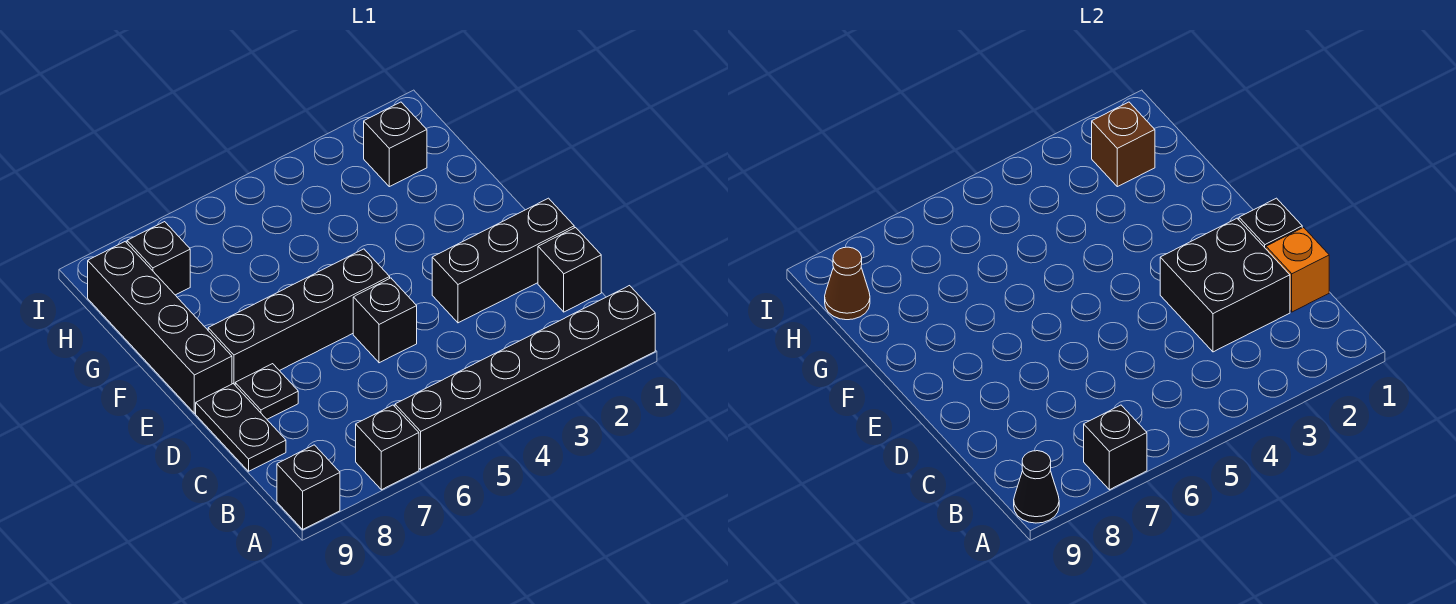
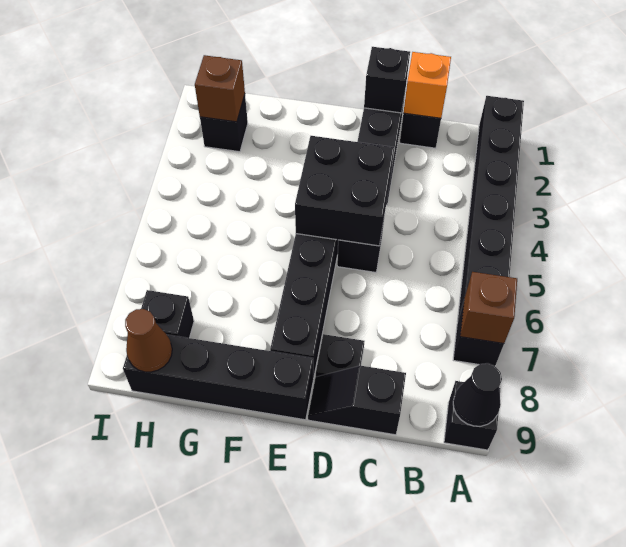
black 1x1 brick [1084,405,1147,490] -> brown 1x1 brick [460,272,517,344]
black 2x2 brick [1160,218,1290,352] -> black 2x2 brick moved to [295,136,394,246]
black 1x2 plate [196,384,286,471] -> black 1x2 slope [308,366,406,435]

